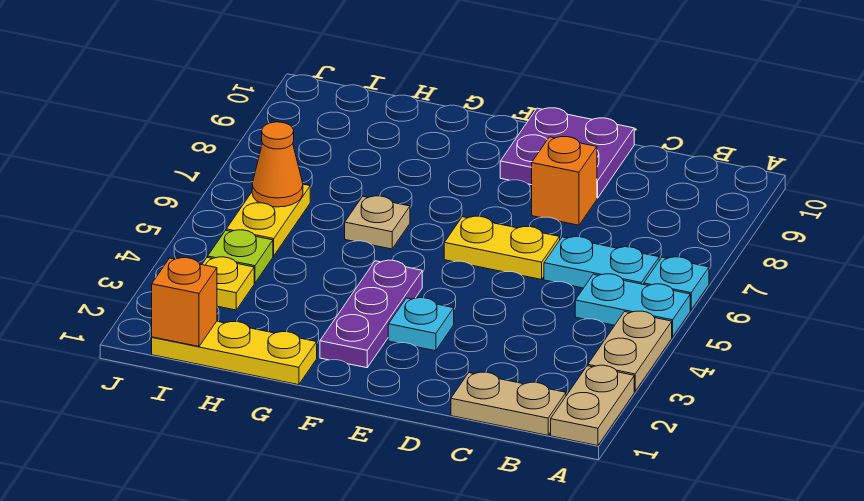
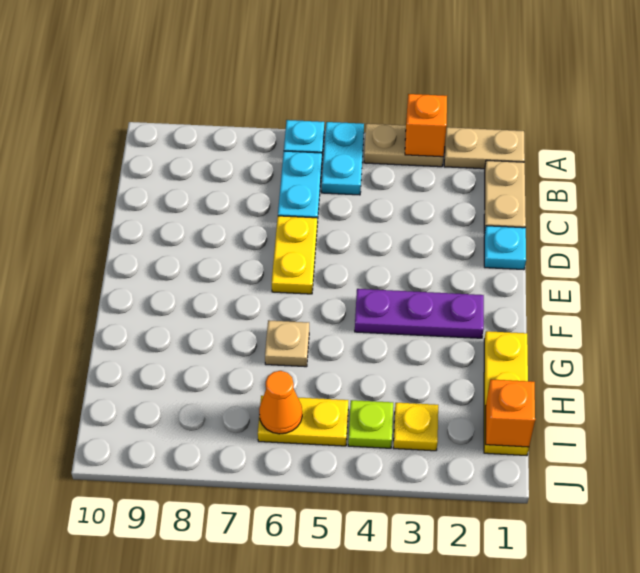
orange 1x1 brick [532,137,597,225] -> orange 1x1 brick moved to [405,94,447,157]
purple 2x2 plate [500,108,634,198] -> none
cyan 1x1 plate [388,298,454,351] -> cyan 1x1 plate moved to [484,226,526,270]

